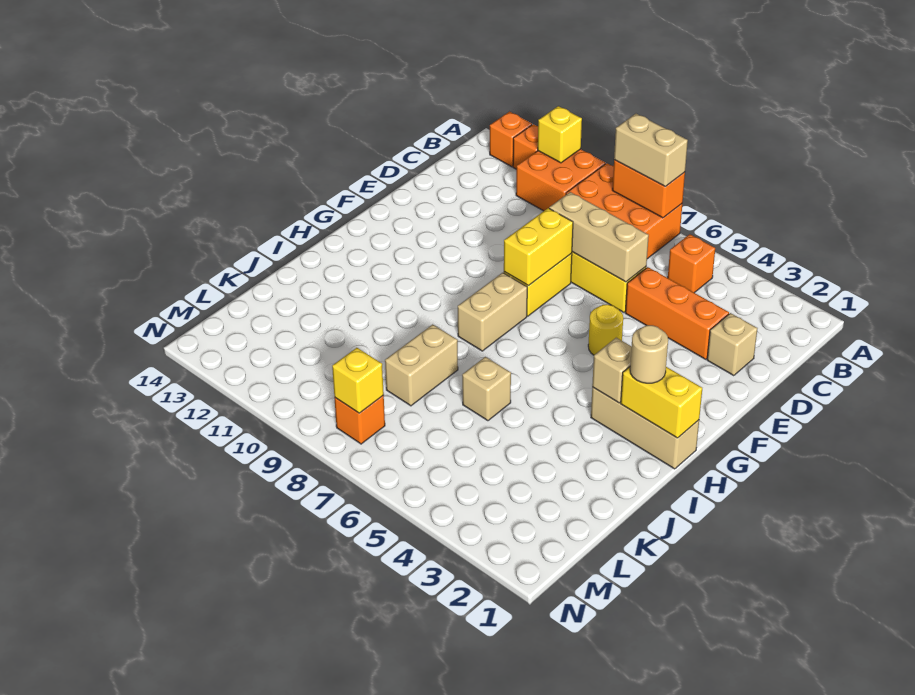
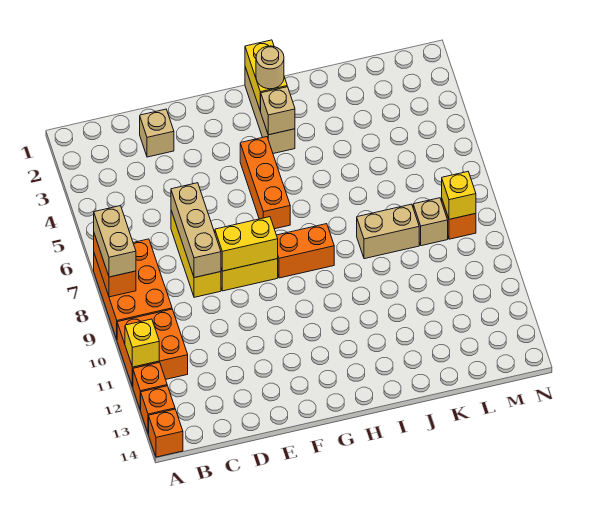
orange 1x1 brick [668,234,715,293] -> orange 1x1 brick moved to [149,409,183,457]
orange 1x3 brick [625,267,729,359] -> orange 1x3 brick moved to [240,137,290,229]
yellow 1x1 round brick [588,304,623,355] -> none
tan 1x2 brick [458,273,527,351] -> orange 1x2 brick [277,224,334,278]
tan 1x1 brick [462,357,511,421] -> tan 1x1 brick moved to [413,198,448,246]

